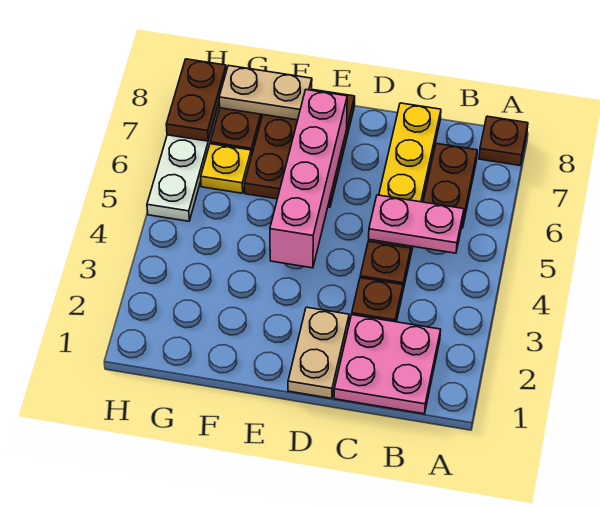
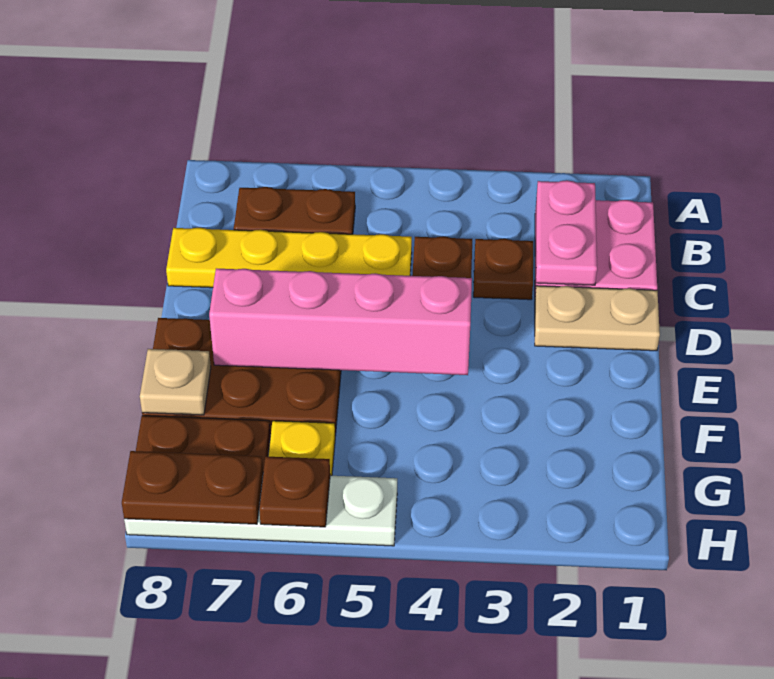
brown 1x1 plate [479,116,528,165] -> brown 1x1 plate moved to [259,456,330,527]
pink 1x2 plate [369,195,464,253] -> pink 1x2 plate moved to [536,180,597,285]
tan 1x2 plate [219,65,312,120] -> tan 1x1 plate [140,349,211,415]

